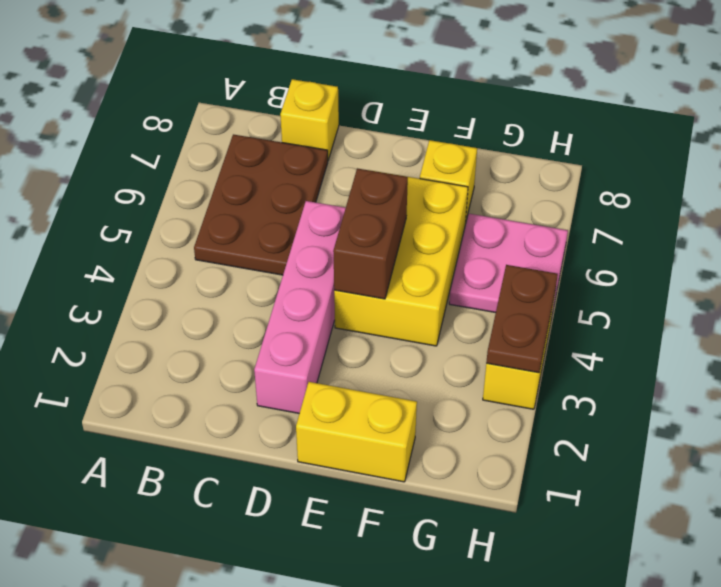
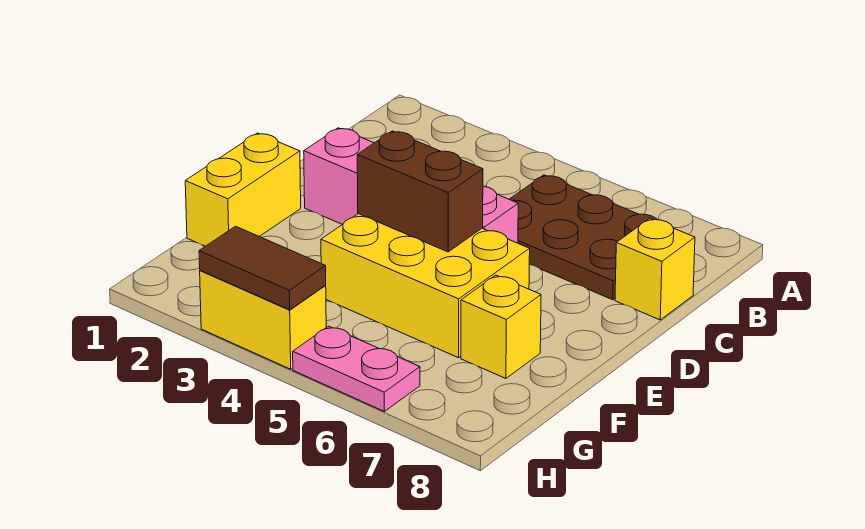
pink 2x2 plate [449,214,568,319] -> pink 1x2 plate [293,326,420,411]
brown 1x2 plate [486,265,558,373] -> brown 1x2 tile [199,226,326,310]

